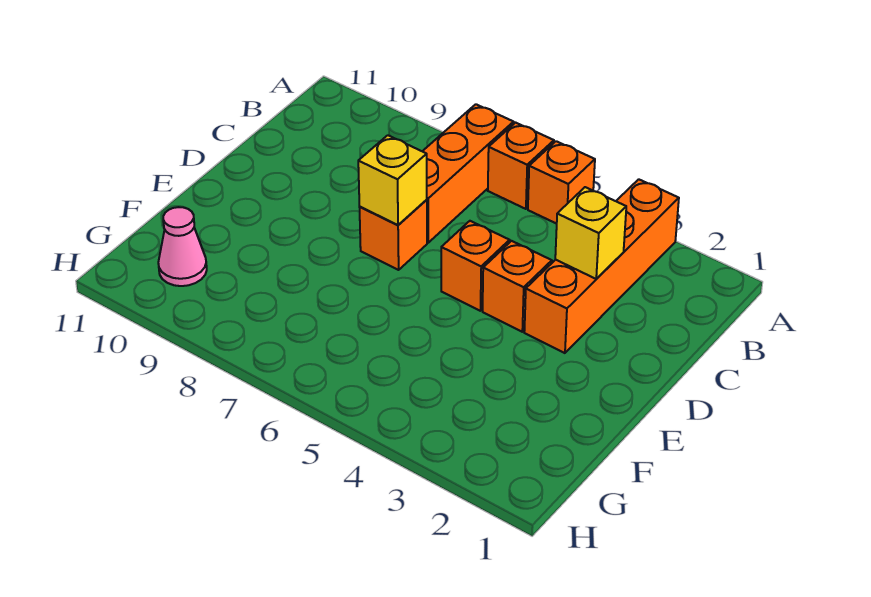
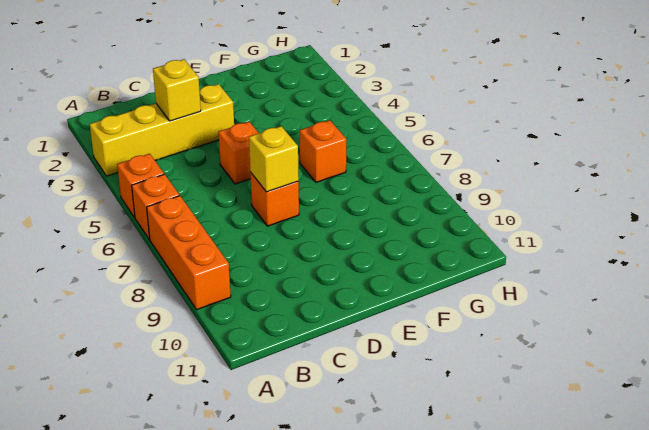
orange 1x4 brick [524,179,679,353] -> yellow 1x4 brick [90,84,234,176]
orange 1x3 brick [422,104,514,243] -> orange 1x3 brick turned to [147,196,231,310]
orange 1x1 brick [483,241,552,332] -> orange 1x1 brick moved to [300,120,346,182]
pink 1x1 cone [158,207,207,286] -> none

